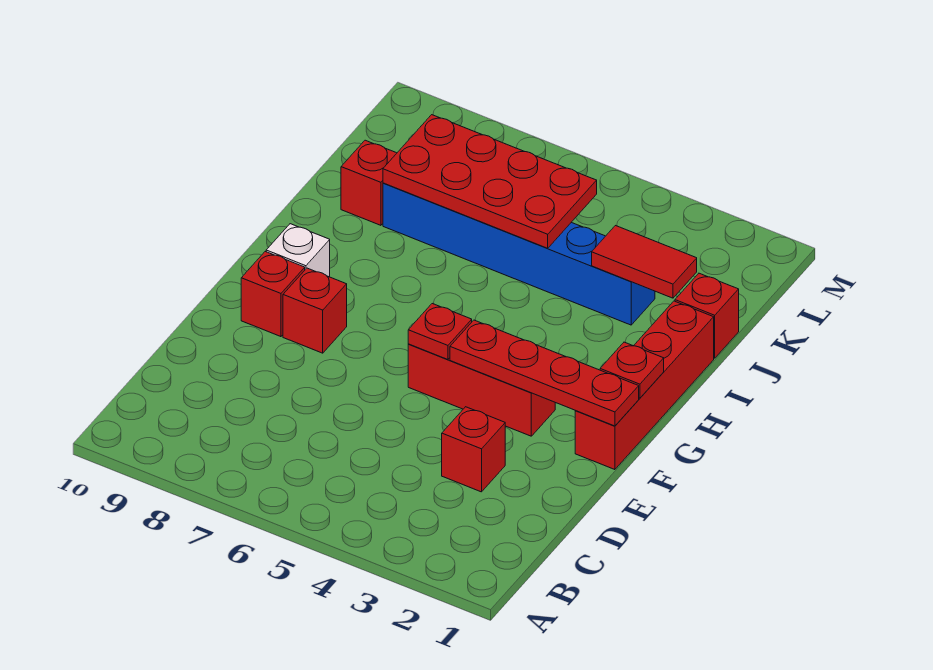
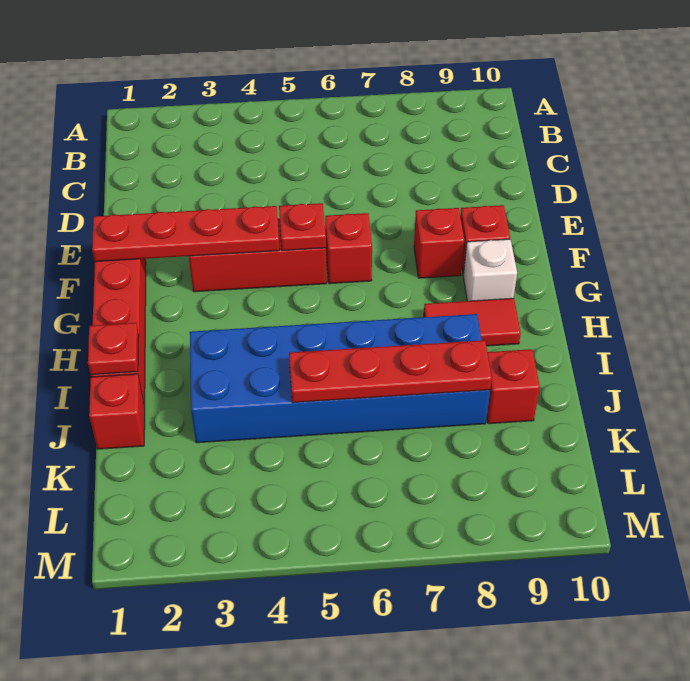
red 1x1 brick [442,407,505,492] -> red 1x1 brick moved to [325,213,372,284]
red 1x1 plate [600,342,664,398] -> red 1x1 plate moved to [88,323,139,375]
red 1x2 tile [592,226,697,298] -> red 1x2 tile moved to [424,298,521,346]
blue 1x6 brick [383,183,655,325] -> blue 2x6 brick [190,314,490,443]
red 2x4 plate [383,115,597,248] -> red 1x4 plate [289,340,492,403]

